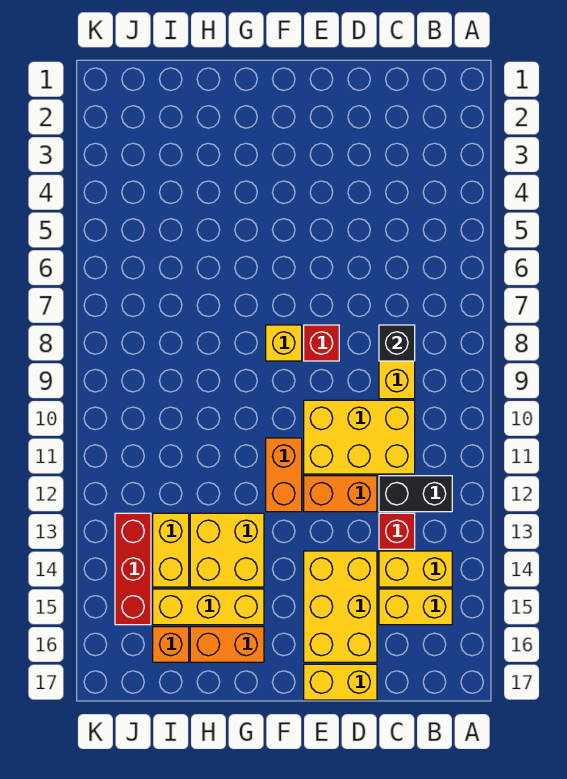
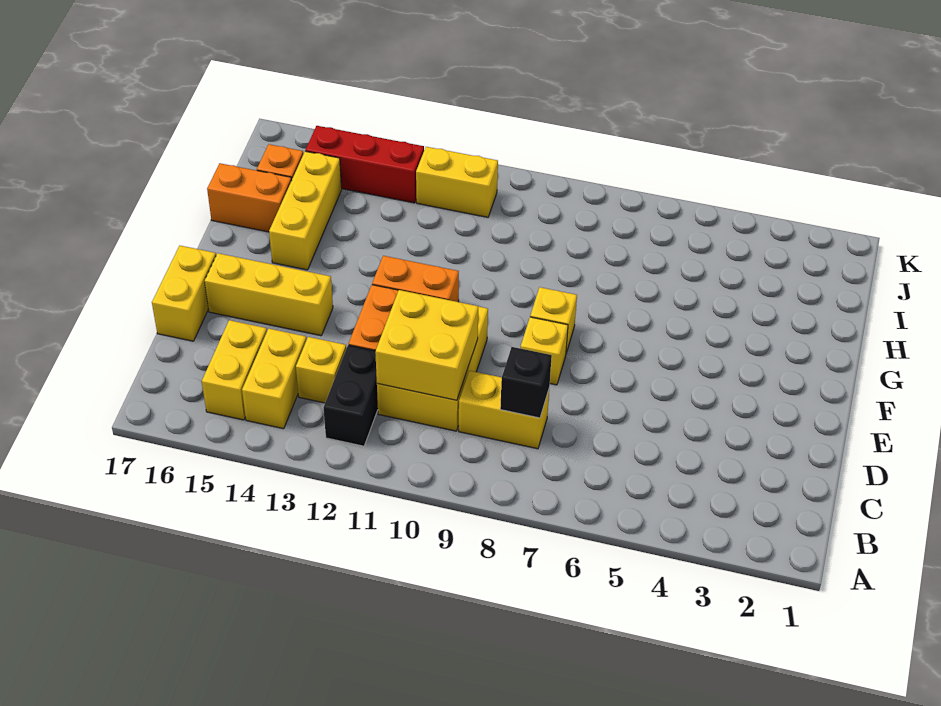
red 1x1 brick [379,513,415,549] -> yellow 1x1 brick [296,337,346,403]
yellow 2x3 brick [304,551,377,662] -> yellow 1x3 brick [205,253,333,336]
red 1x1 brick [304,325,339,361] -> yellow 1x1 brick [521,317,568,385]
yellow 2x2 brick [190,513,264,587] -> yellow 2x2 brick moved to [375,290,478,400]
orange 1x2 brick [190,627,264,662] -> orange 1x2 brick turned to [207,163,292,232]
yellow 1x2 brick [153,513,189,587] -> yellow 1x2 brick moved to [416,147,498,217]

